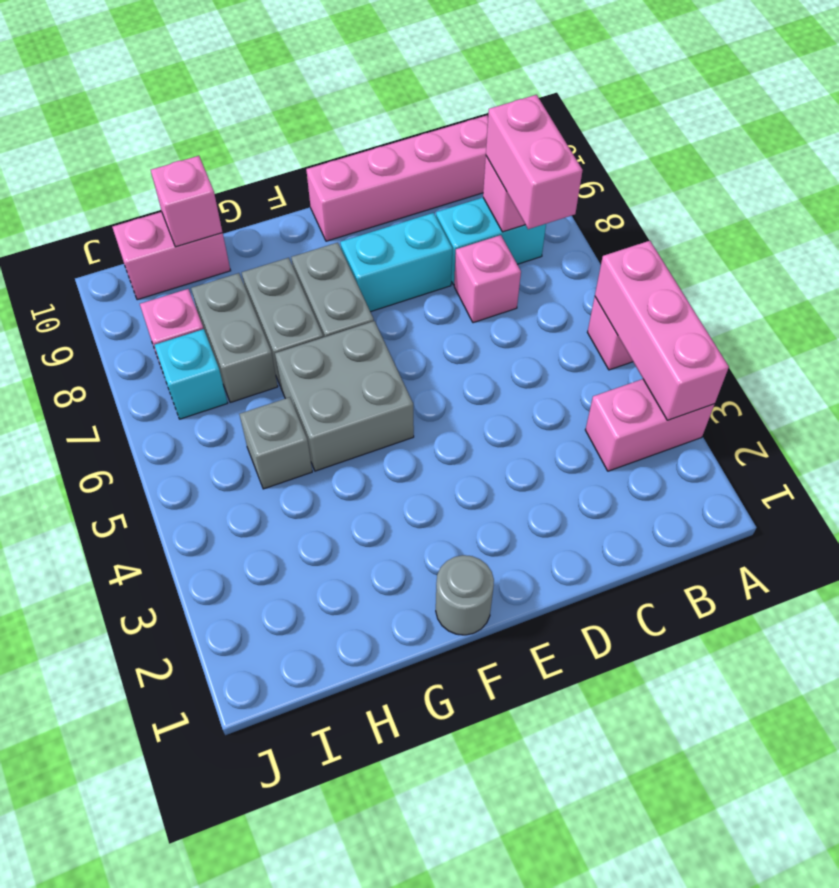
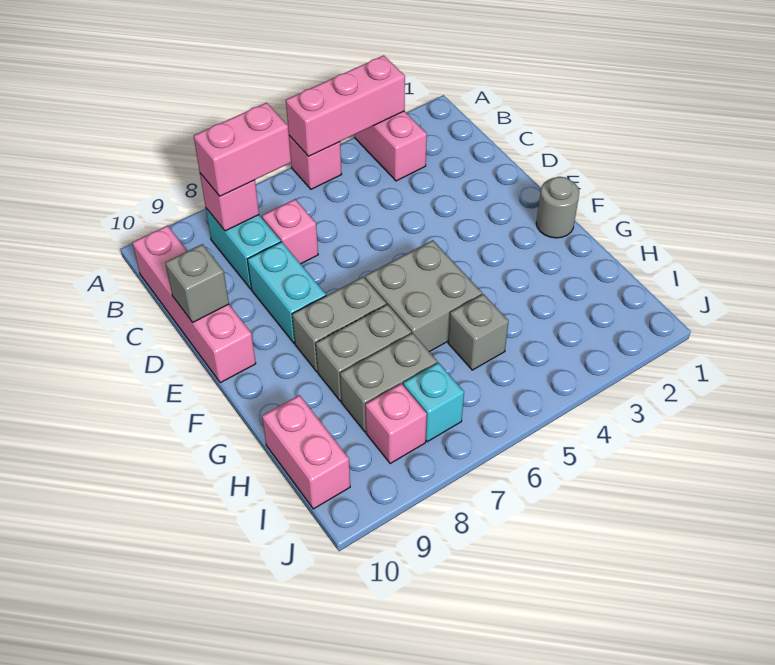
none -> grey 1x1 brick [165,244,229,323]
pink 1x1 brick [151,156,222,247] -> none

